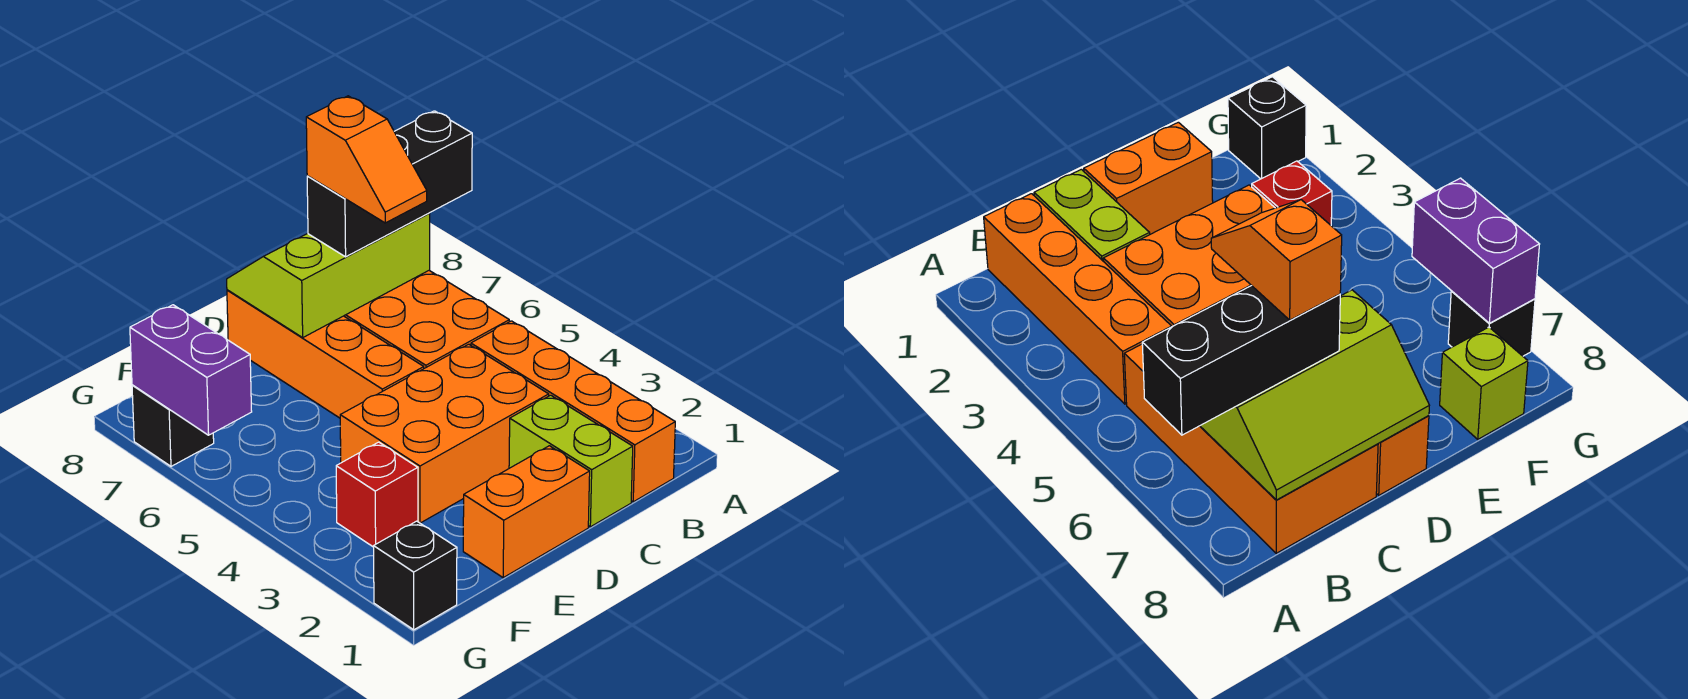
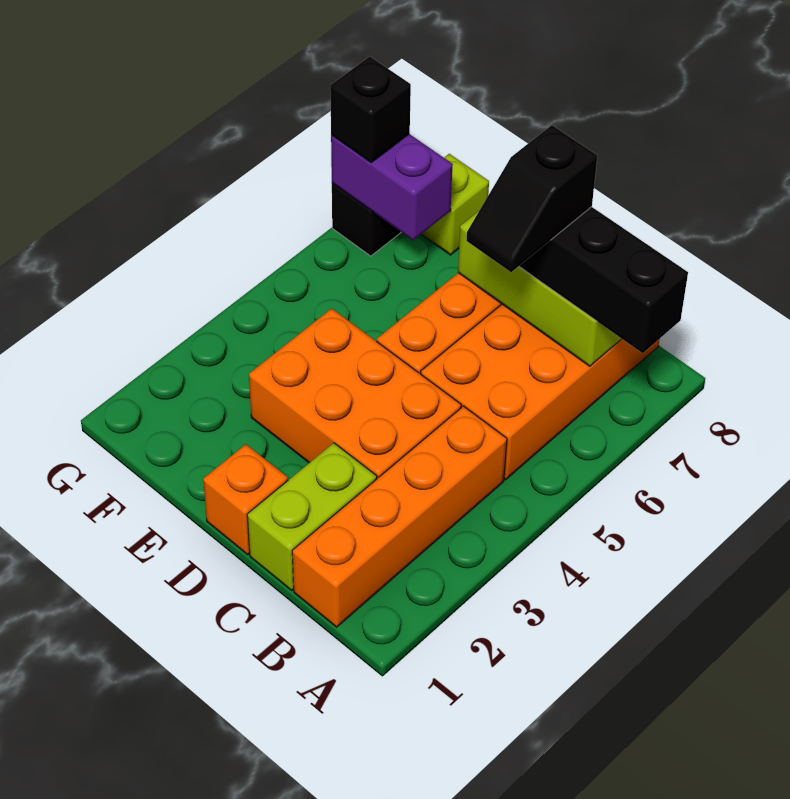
orange 1x2 slope [306,96,427,223] -> black 1x2 slope [467,125,597,272]
orange 1x2 brick [463,446,590,578] -> orange 1x1 brick [203,444,288,555]
red 1x1 brick [336,442,418,547] -> none
black 1x1 brick [374,521,457,630] -> black 1x1 brick moved to [330,56,411,162]
purple 1x2 brick [130,305,252,435] -> purple 1x2 brick turned to [331,134,453,240]

